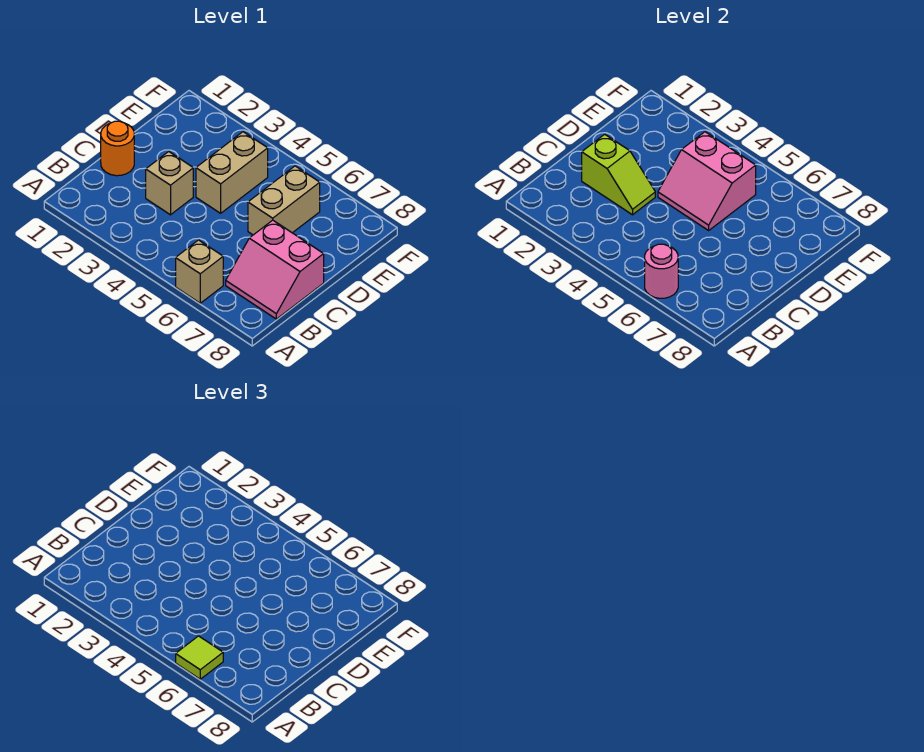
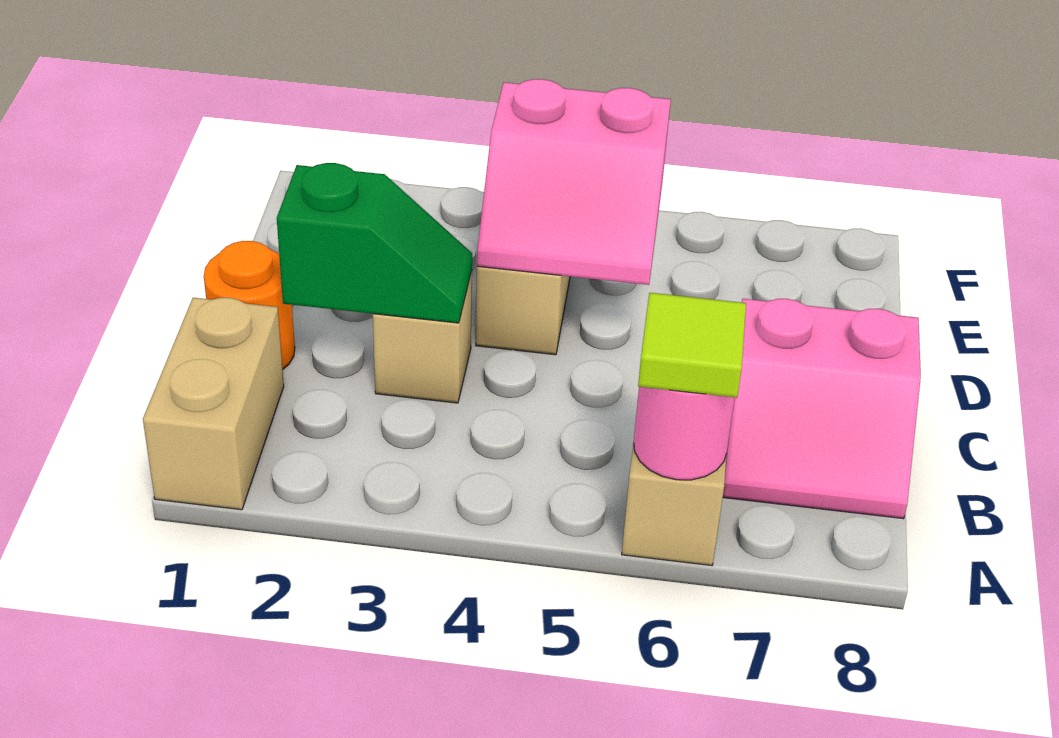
lime 1x2 slope [582,134,655,215] -> green 1x2 slope [277,163,472,323]
tan 1x2 brick [248,166,320,235] -> tan 1x2 brick moved to [143,298,284,510]

